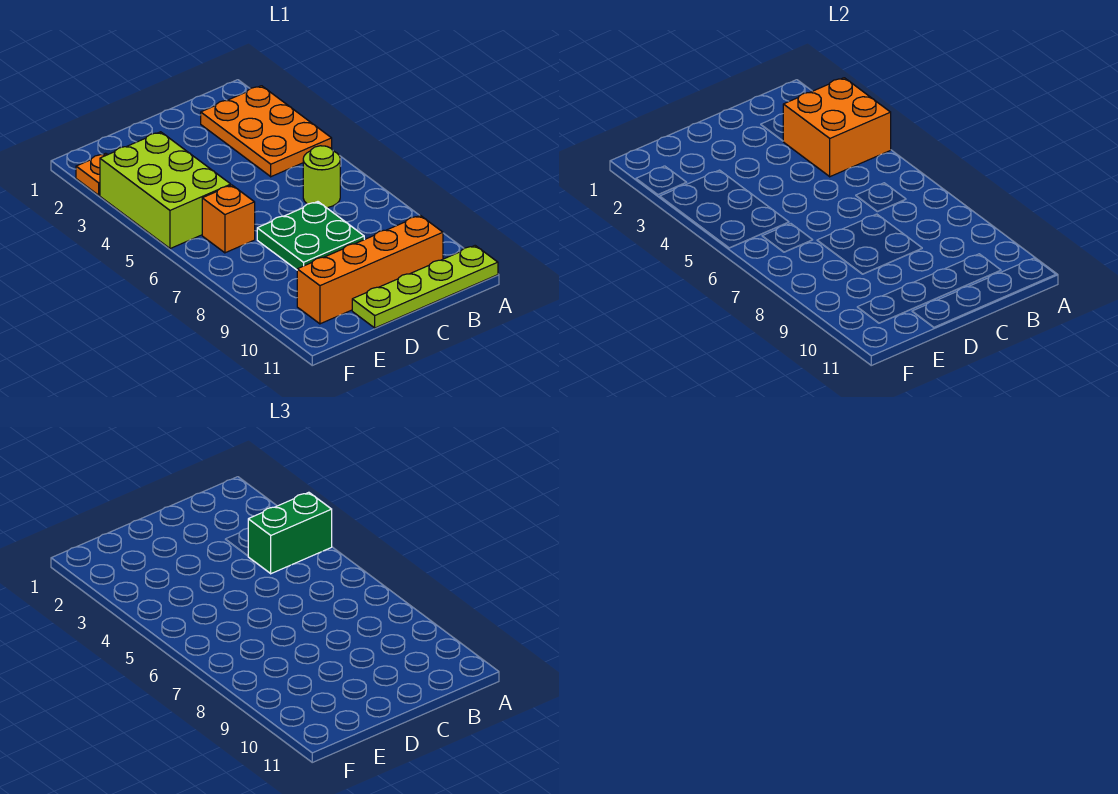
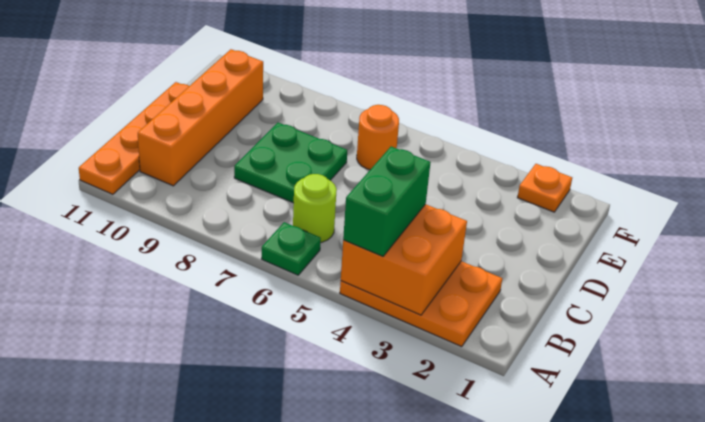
none -> green 1x1 plate [262,222,321,275]
lime 1x4 plate [352,246,498,328] -> orange 1x4 plate [79,82,189,194]
lime 2x3 brick [100,132,231,249] -> none
orange 1x1 brick [202,185,255,253] -> orange 1x1 round brick [357,105,399,170]

